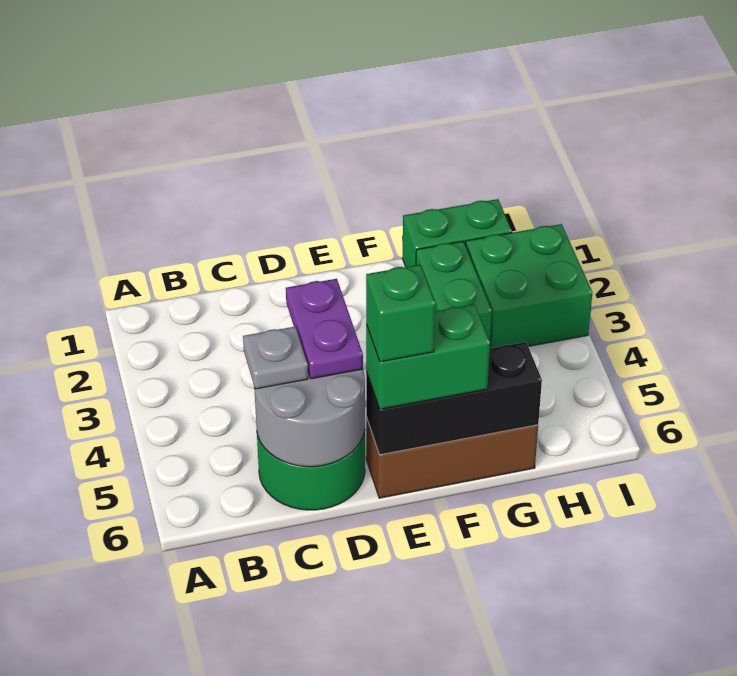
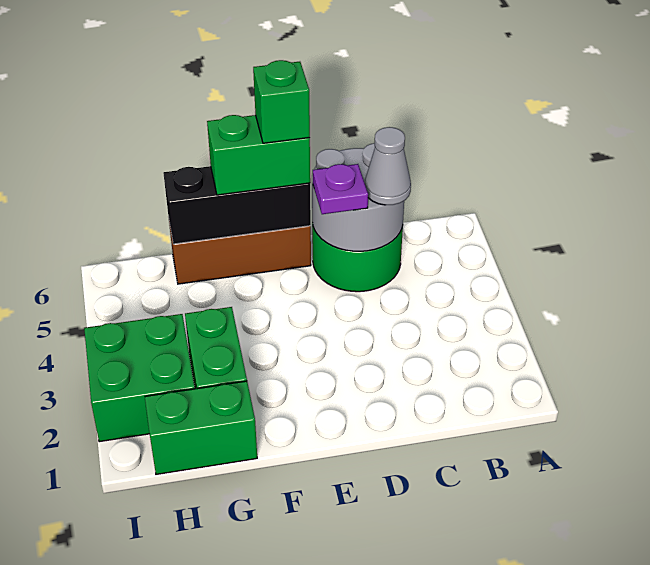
grey 1x1 plate [243,327,308,389] -> grey 1x1 cone [365,127,411,205]
purple 1x2 plate [286,279,363,379] -> purple 1x1 plate [313,164,368,214]

